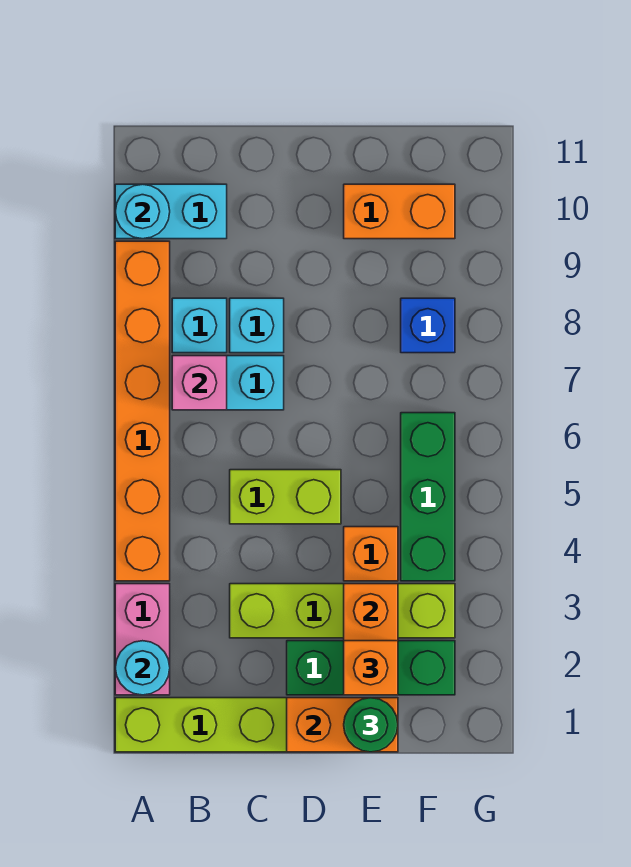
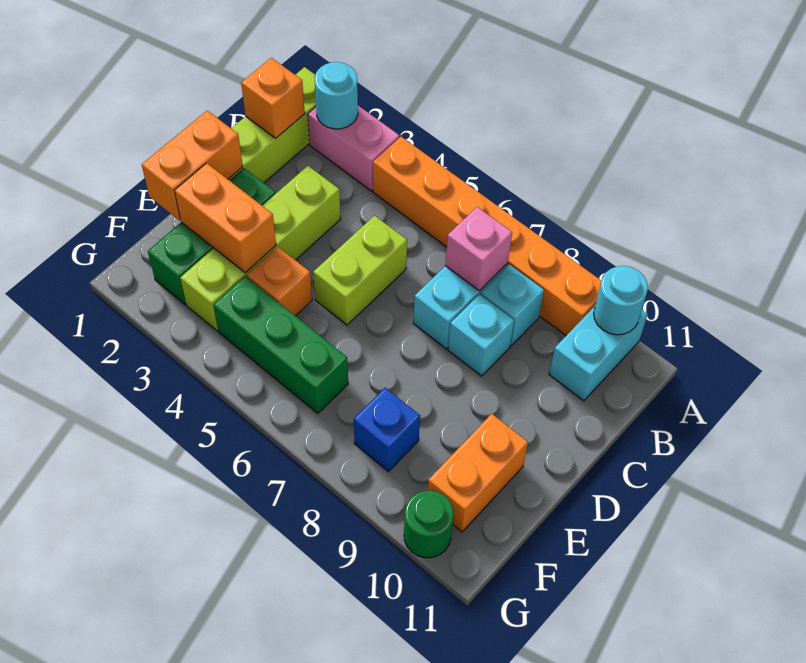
green 1x1 round brick [344,698,398,752] -> green 1x1 round brick moved to [404,491,453,558]
orange 1x1 brick [344,641,398,695] -> orange 1x1 brick moved to [241,58,305,138]

